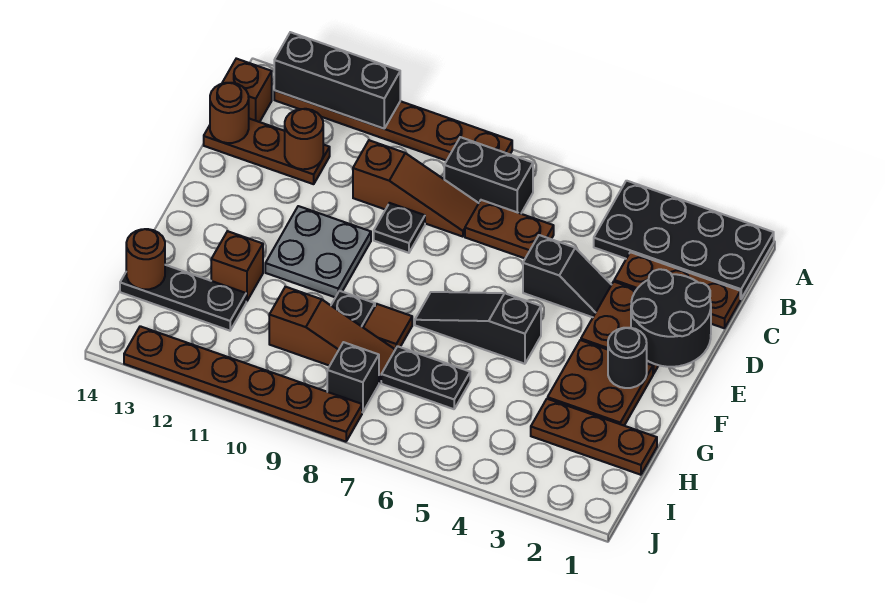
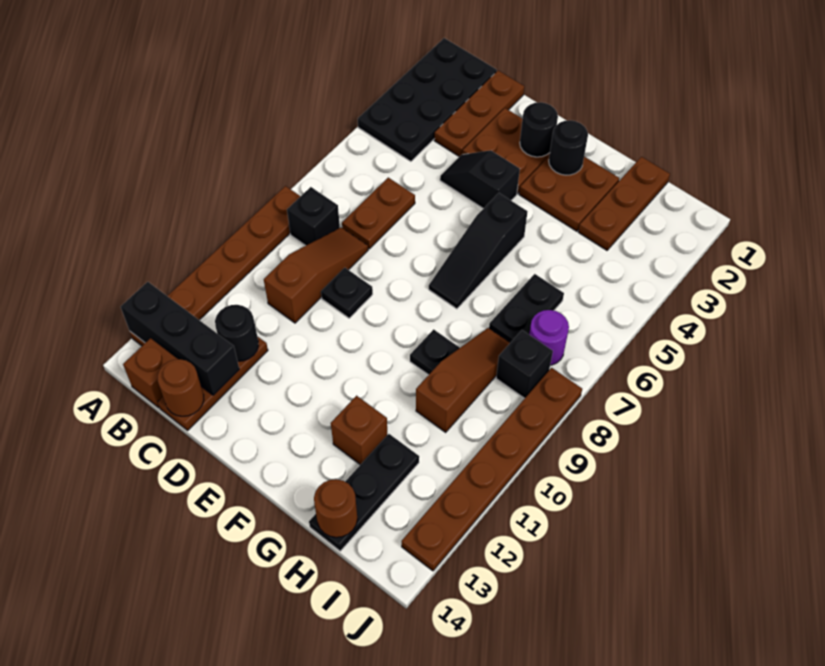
black 1x3 brick [274,32,400,129] -> black 1x3 brick turned to [121,282,239,395]
black 1x2 brick [444,137,533,214] -> black 1x1 brick [287,187,340,246]
brown 1x1 round brick [285,109,323,169] -> black 1x1 round brick [215,305,259,361]
black 2x2 round brick [631,269,711,367] -> black 1x1 round brick [520,102,558,157]
black 1x2 slope [523,235,611,317] -> black 1x2 slope turned to [440,150,520,209]
grey 2x2 plate [265,206,371,297] -> none
brown 1x1 tile [363,304,412,349] -> none
none -> purple 1x1 round brick [529,310,569,365]

